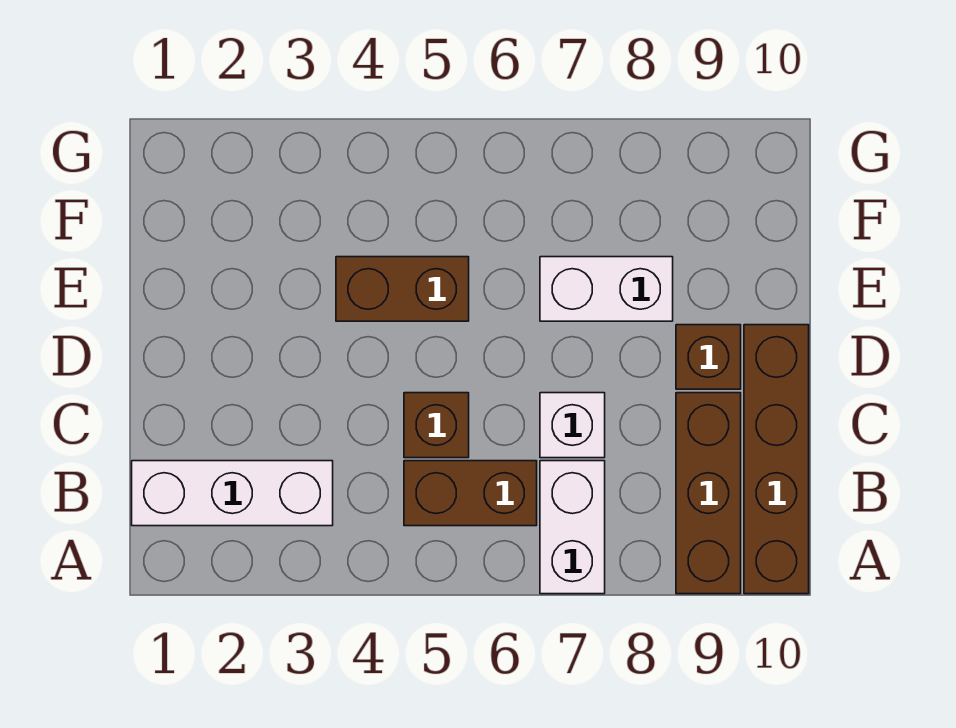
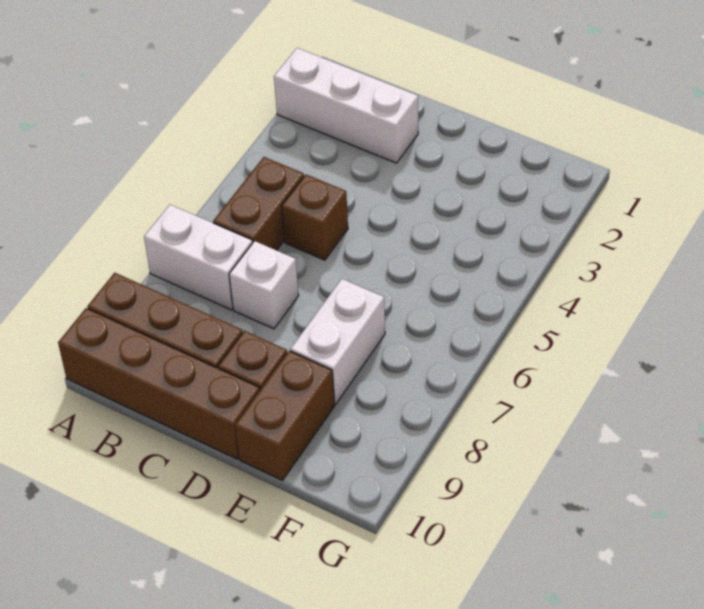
white 1x3 brick [132,461,333,526] -> white 1x3 brick turned to [274,48,418,163]
brown 1x2 brick [336,257,469,321] -> brown 1x2 brick moved to [235,351,334,480]

